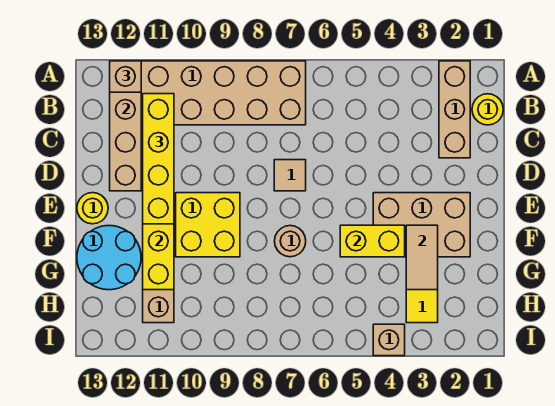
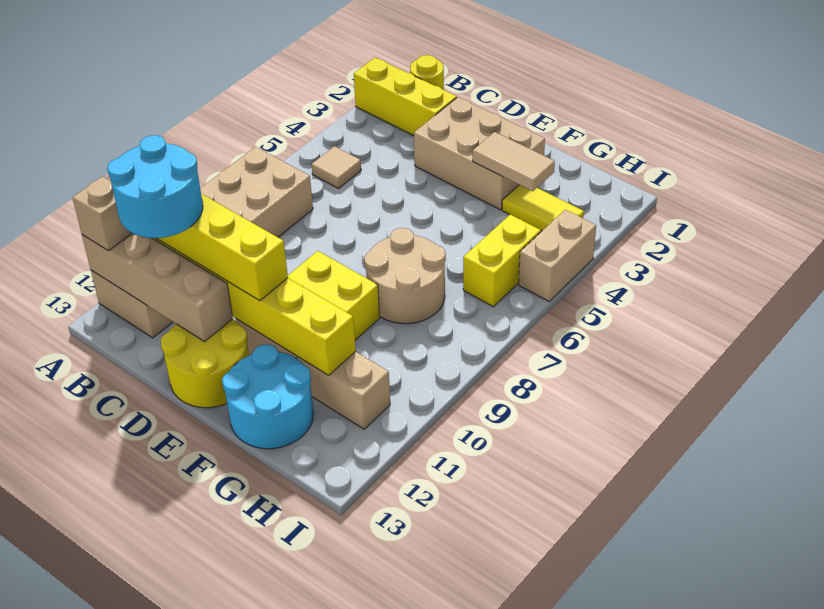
tan 1x3 brick [439,61,470,158] -> yellow 1x3 brick [354,57,457,136]
none -> cyan 2x2 round brick [107,135,203,238]
tan 1x1 tile [274,160,306,191] -> tan 1x1 tile moved to [312,146,361,189]
tan 2x3 brick [373,193,470,257] -> tan 2x3 brick turned to [414,97,545,210]
yellow 1x1 round brick [77,193,108,224] -> yellow 2x2 round brick [161,319,249,408]
yellow 1x2 brick [340,225,405,257] -> yellow 1x2 brick moved to [463,214,541,307]
tan 1x1 round brick [275,226,306,257] -> tan 2x2 round brick [364,228,446,324]
tan 1x1 brick [373,324,405,356] -> tan 1x2 brick [519,210,596,301]

